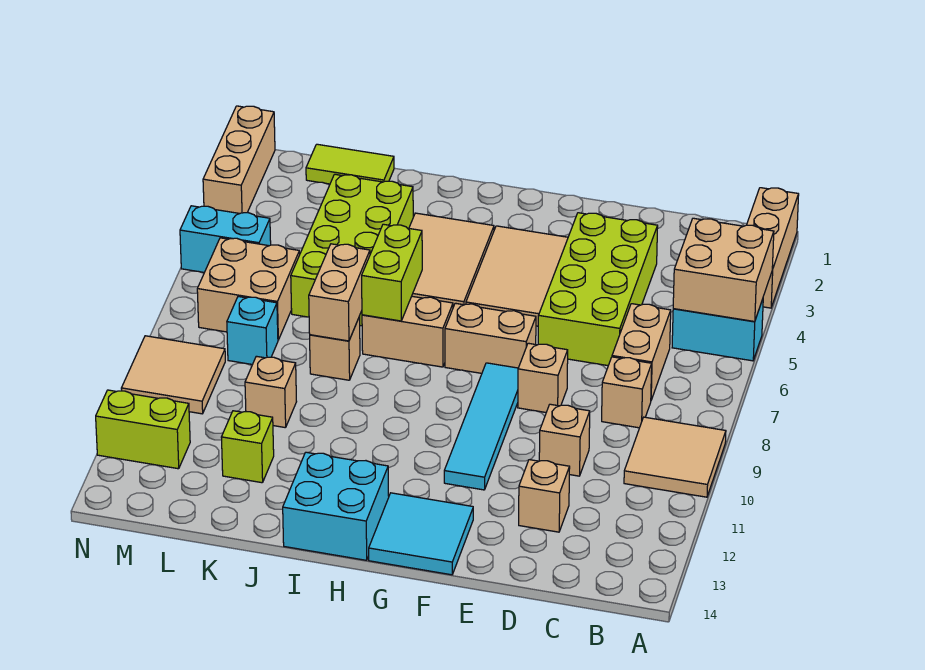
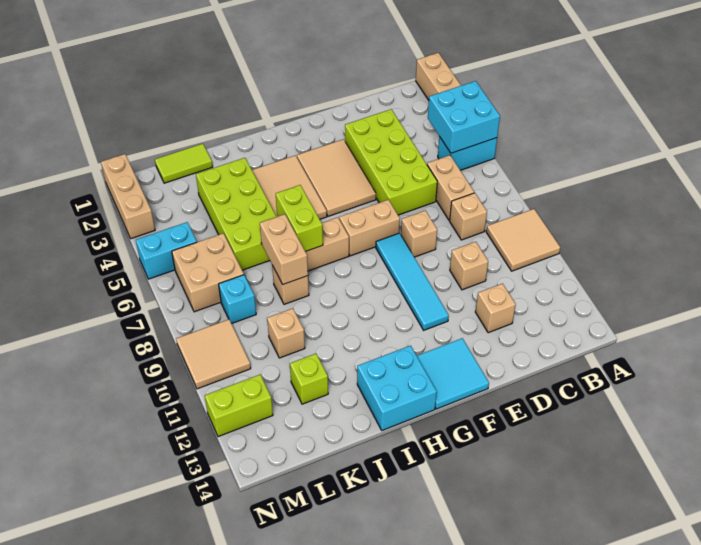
tan 2x2 brick [673,218,774,322] -> cyan 2x2 brick [428,81,500,153]

